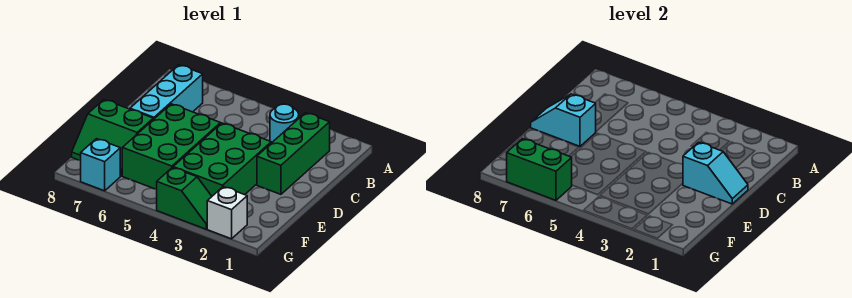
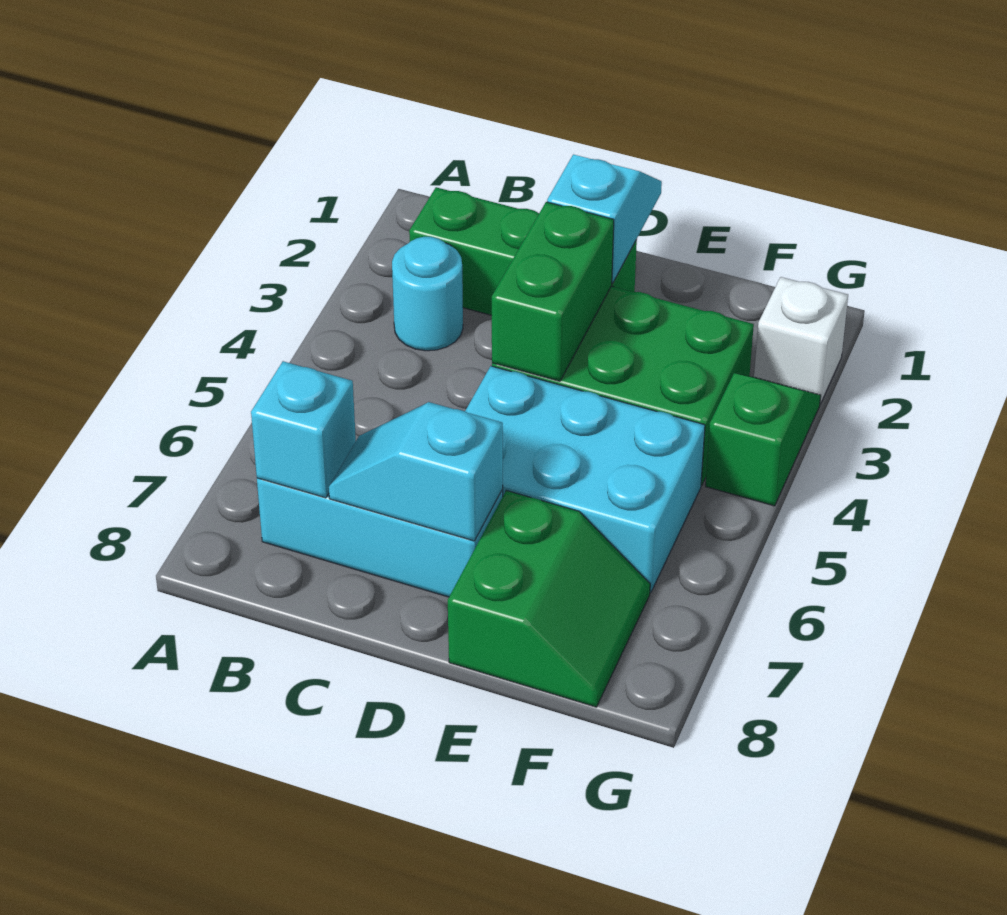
green 2x3 brick [122,104,221,189] -> cyan 2x3 brick [465,366,705,593]
cyan 1x2 slope [531,94,596,146] -> cyan 1x2 slope turned to [329,402,503,541]
green 1x2 brick [506,139,572,200] -> green 1x2 brick moved to [492,202,614,381]
cyan 1x1 brick [81,139,120,191] -> cyan 1x1 brick moved to [251,361,356,498]

